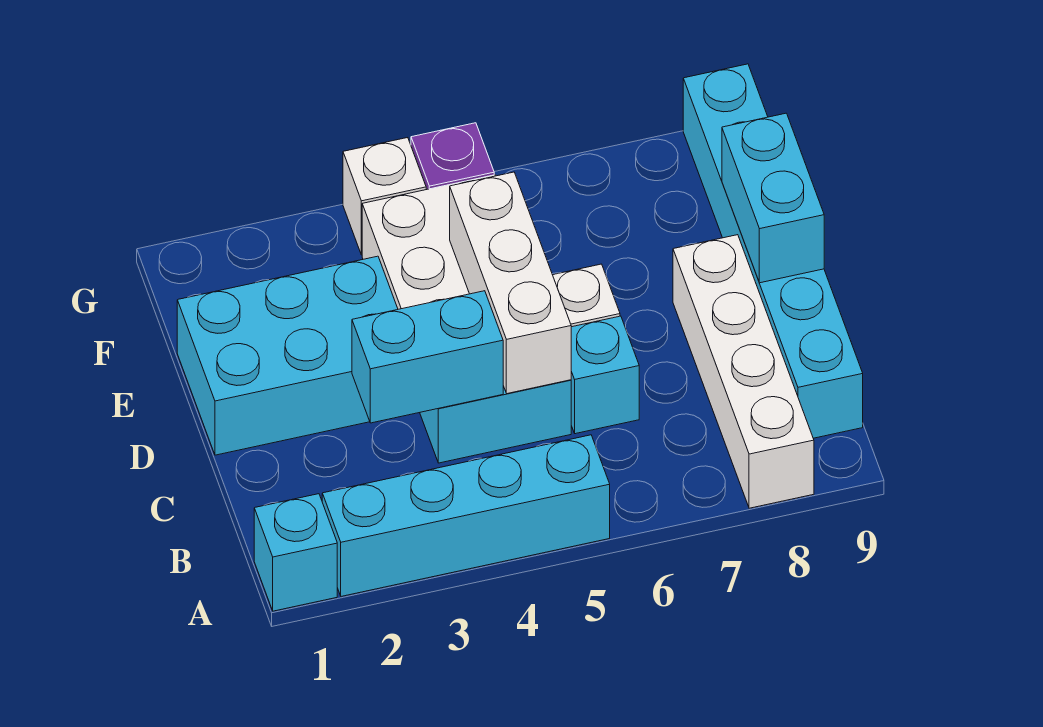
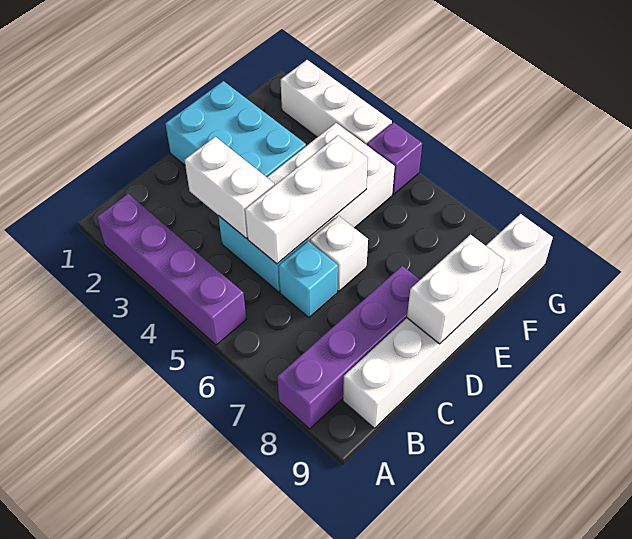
cyan 1x1 brick [254,494,337,611] -> none
cyan 1x4 brick [322,435,610,596] -> purple 1x4 brick [97,194,246,345]
white 1x4 brick [673,235,814,508] -> purple 1x4 brick [277,266,420,429]
cyan 1x6 brick [683,64,863,438] -> white 1x6 brick [343,214,553,428]
cyan 1x2 brick [352,291,503,423] -> white 1x2 brick [185,137,274,238]
cyan 1x2 brick [722,113,824,283] -> white 1x2 brick [407,235,504,344]
white 1x1 brick [343,138,426,255] -> white 1x3 brick [281,60,392,145]

